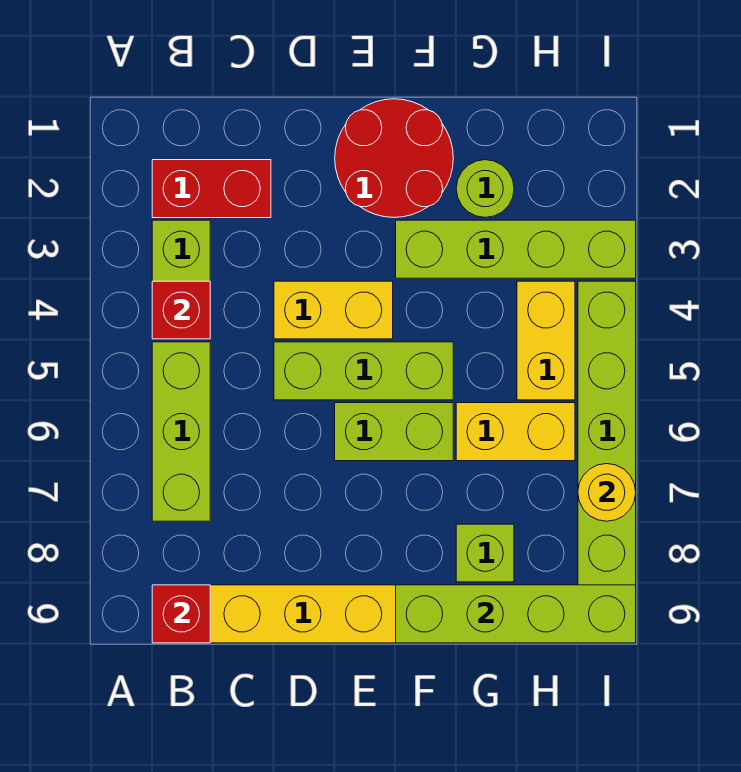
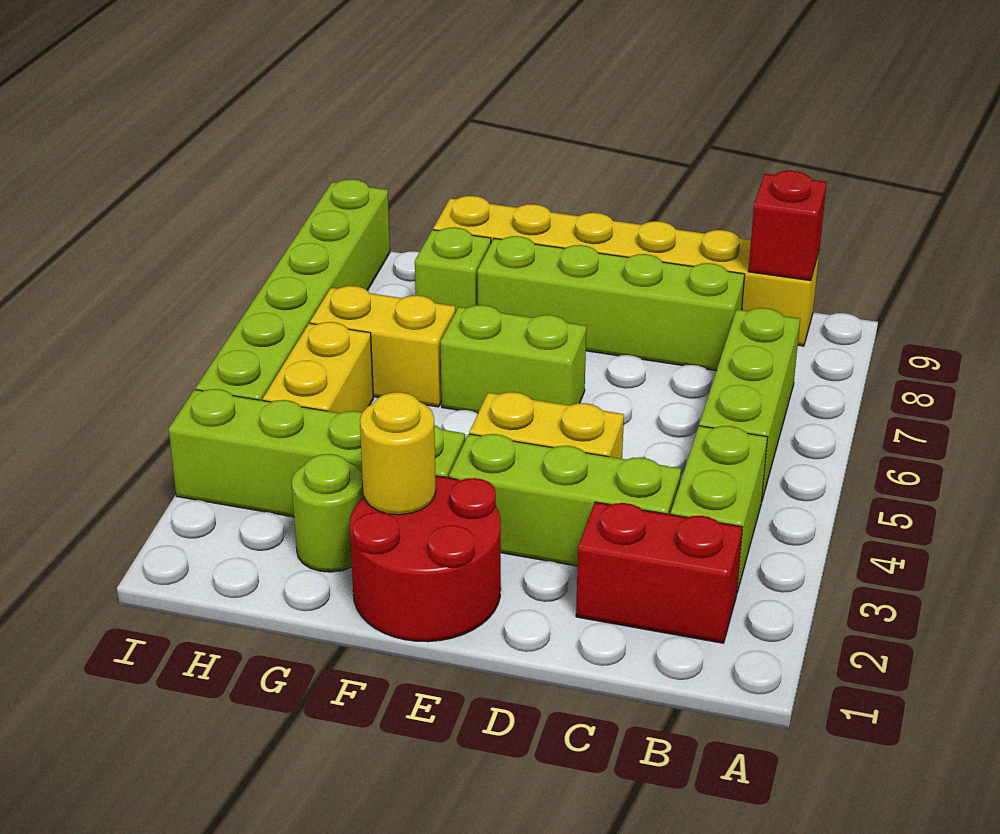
red 1x1 brick [152,281,210,339] -> none
lime 1x3 brick [274,342,453,400] -> lime 1x3 brick moved to [449,434,681,566]
lime 1x4 brick [396,585,636,643] -> lime 1x4 brick moved to [477,236,745,371]
yellow 1x1 round brick [578,464,636,521] -> yellow 1x1 round brick moved to [360,392,436,515]

